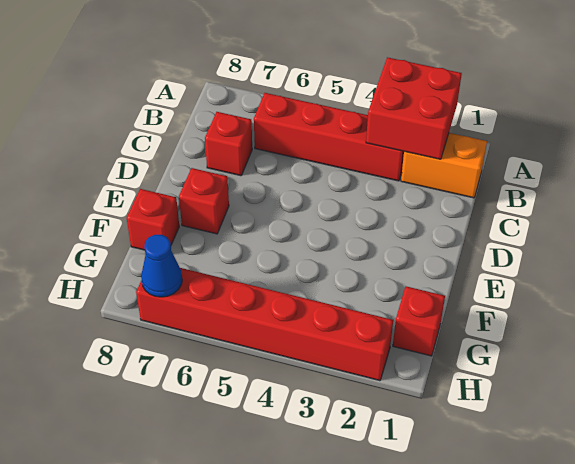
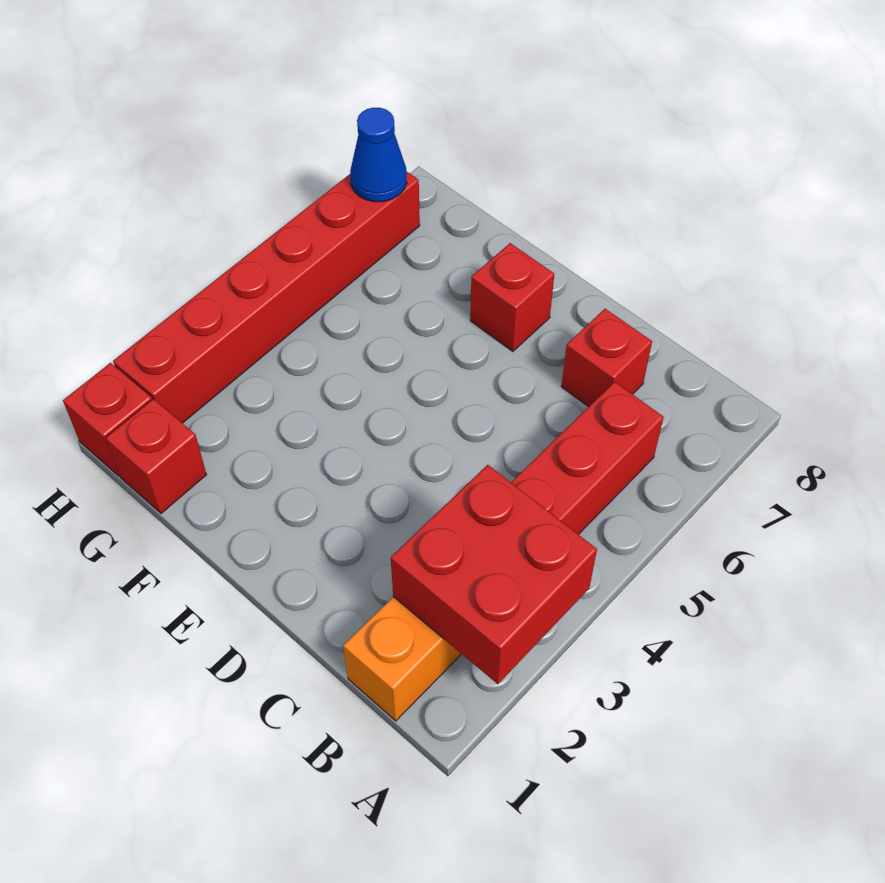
red 1x1 brick [127,189,179,250] -> red 1x1 brick moved to [63,363,152,476]

